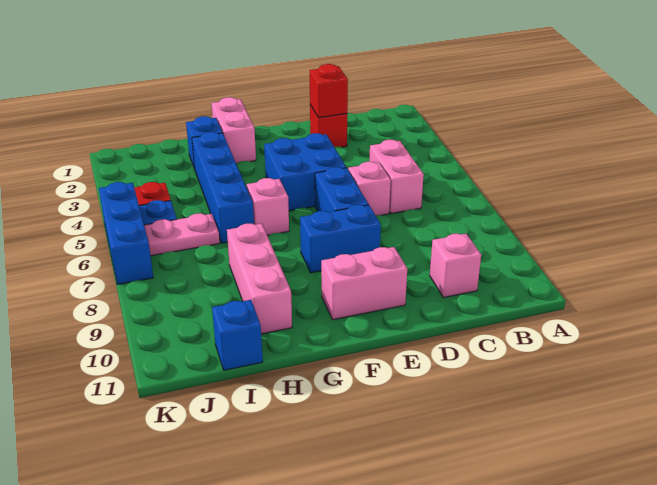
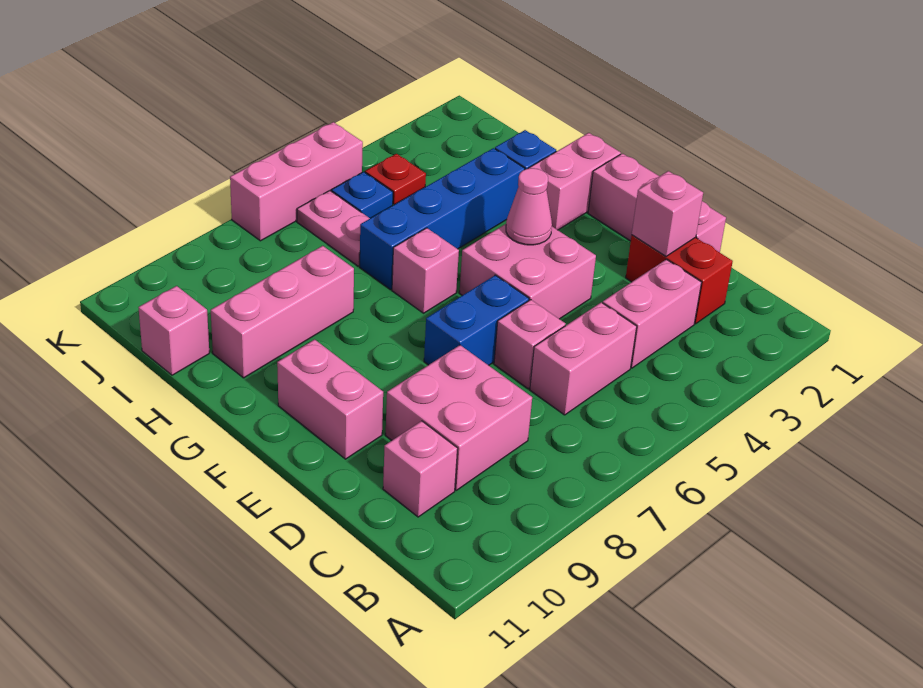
none -> pink 1x2 brick [603,259,702,368]
none -> pink 2x2 brick [386,345,532,490]
none -> pink 1x3 brick [588,153,726,252]
red 1x1 brick [310,105,347,147] -> red 1x2 brick [626,235,733,324]
red 1x1 brick [310,64,348,118] -> pink 1x1 brick [632,171,703,256]
blue 2x2 brick [264,133,346,211] -> pink 2x2 brick [460,224,596,319]
blue 1x2 brick [300,205,381,273] -> none
none -> pink 1x1 cone [506,168,552,245]
blue 1x1 brick [212,300,263,370] -> pink 1x1 brick [138,286,209,375]
blue 1x3 brick [99,182,153,284] -> pink 1x3 brick [230,122,363,241]

